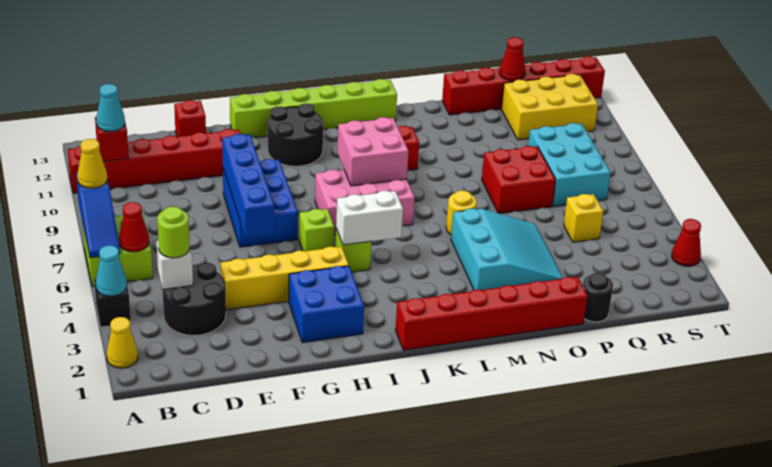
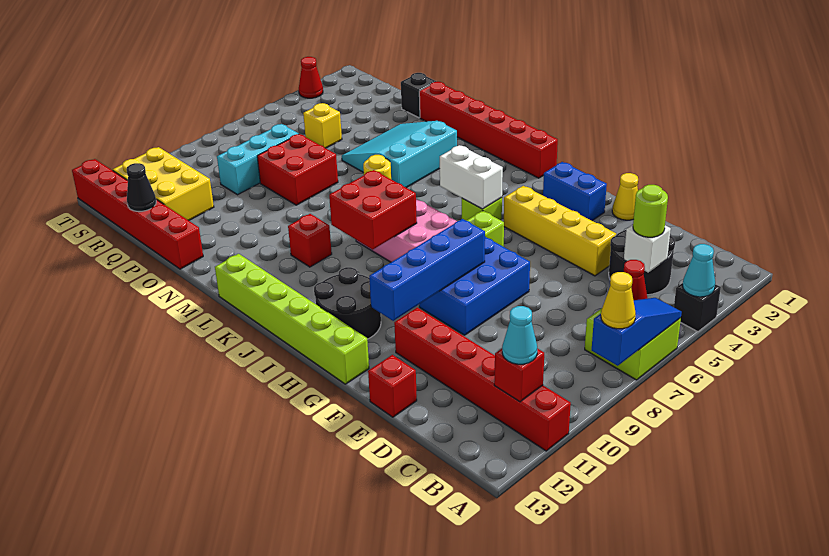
yellow 1x1 cone [107,317,138,368] -> yellow 1x1 cone moved to [612,173,638,220]
blue 1x4 brick [222,134,274,237] -> blue 1x4 brick moved to [369,219,485,321]
blue 2x2 brick [289,266,364,343] -> blue 1x2 brick [543,162,607,221]
pink 2x2 brick [337,117,409,186] -> red 2x2 brick [329,170,417,249]
black 1x1 round brick [583,273,613,322] -> black 1x1 brick [401,73,436,118]
cyan 2x3 brick [528,123,611,206] -> cyan 1x3 brick [217,124,298,195]
red 1x1 cone [499,37,525,81] -> black 1x1 cone [126,163,156,211]

